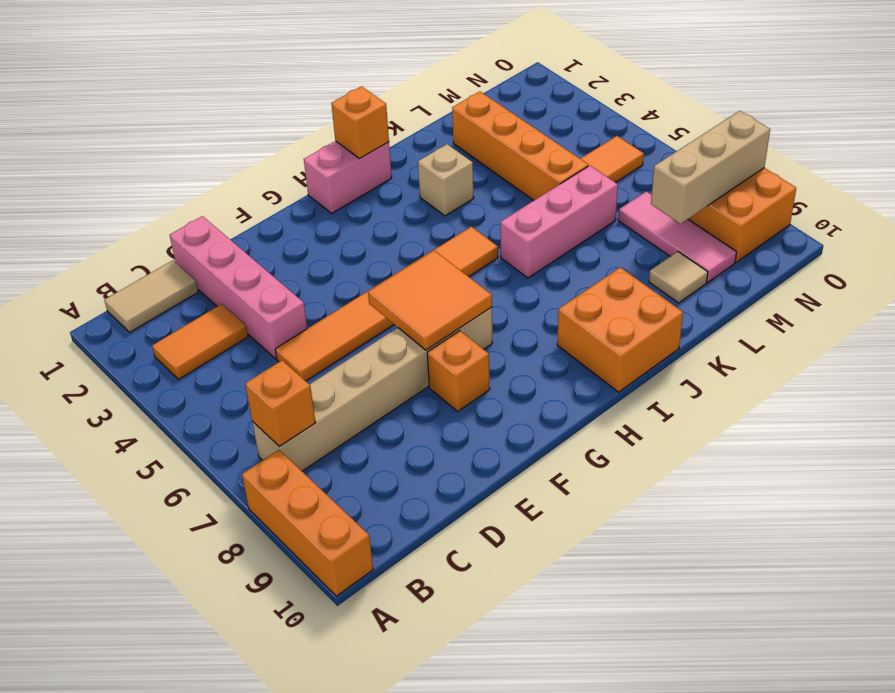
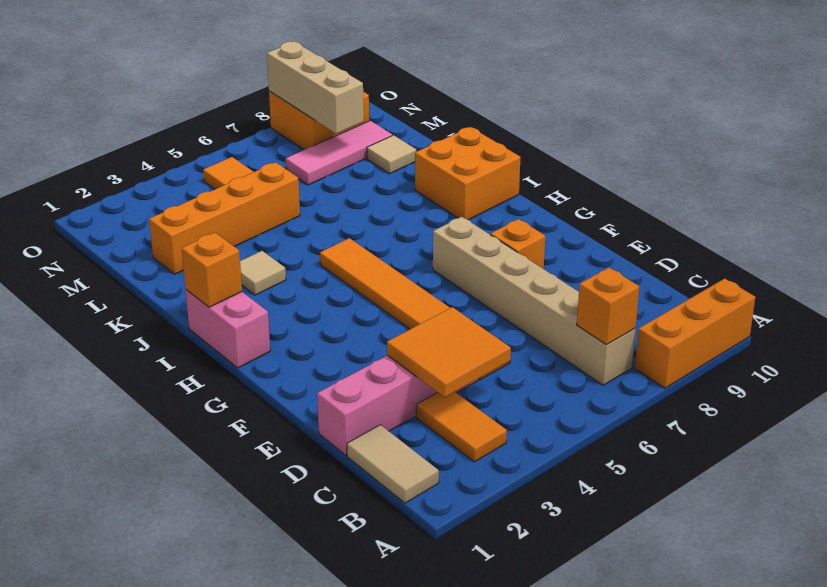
orange 2x2 tile [368,250,492,350] -> orange 2x2 tile moved to [387,307,511,397]
tan 1x1 brick [418,144,474,216] -> tan 1x1 tile [240,251,286,295]
pink 1x3 brick [500,166,618,278] -> none

